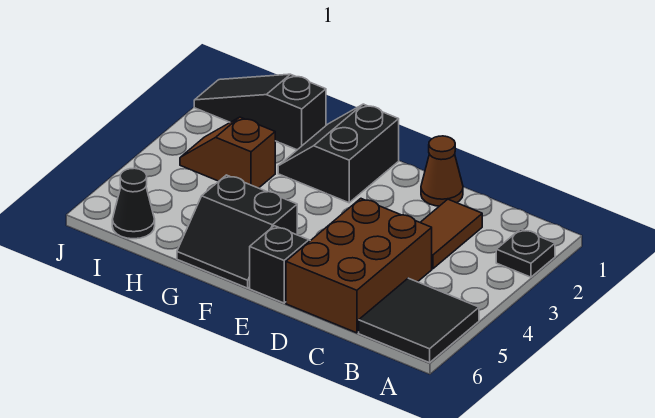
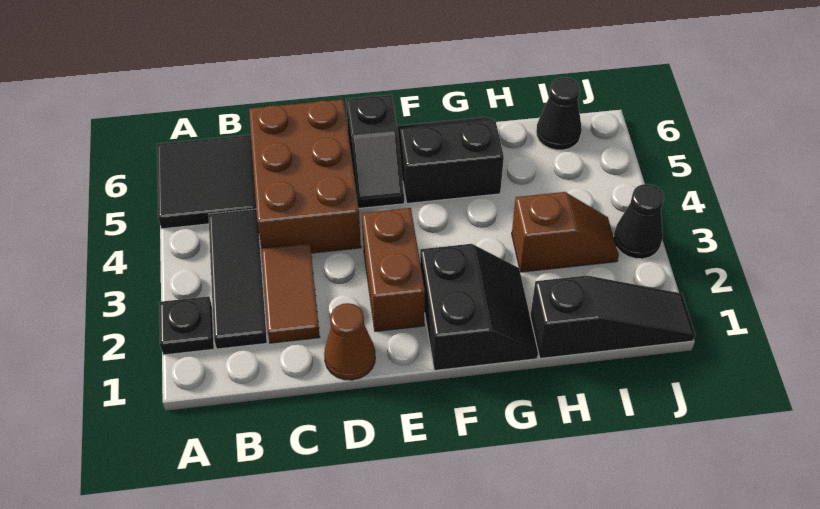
none -> black 1x3 tile [208,209,267,349]
none -> brown 1x2 brick [362,208,425,331]
none -> black 1x1 cone [614,184,664,259]

